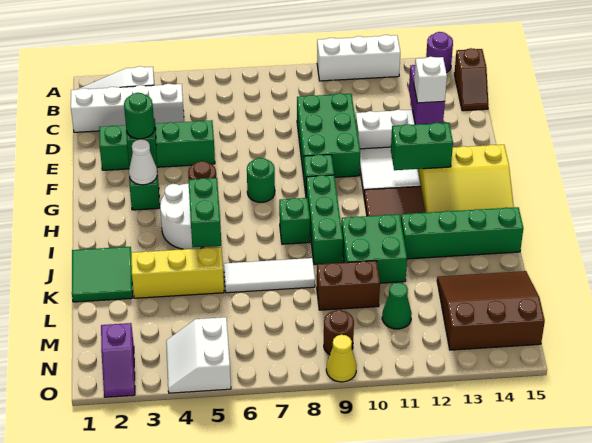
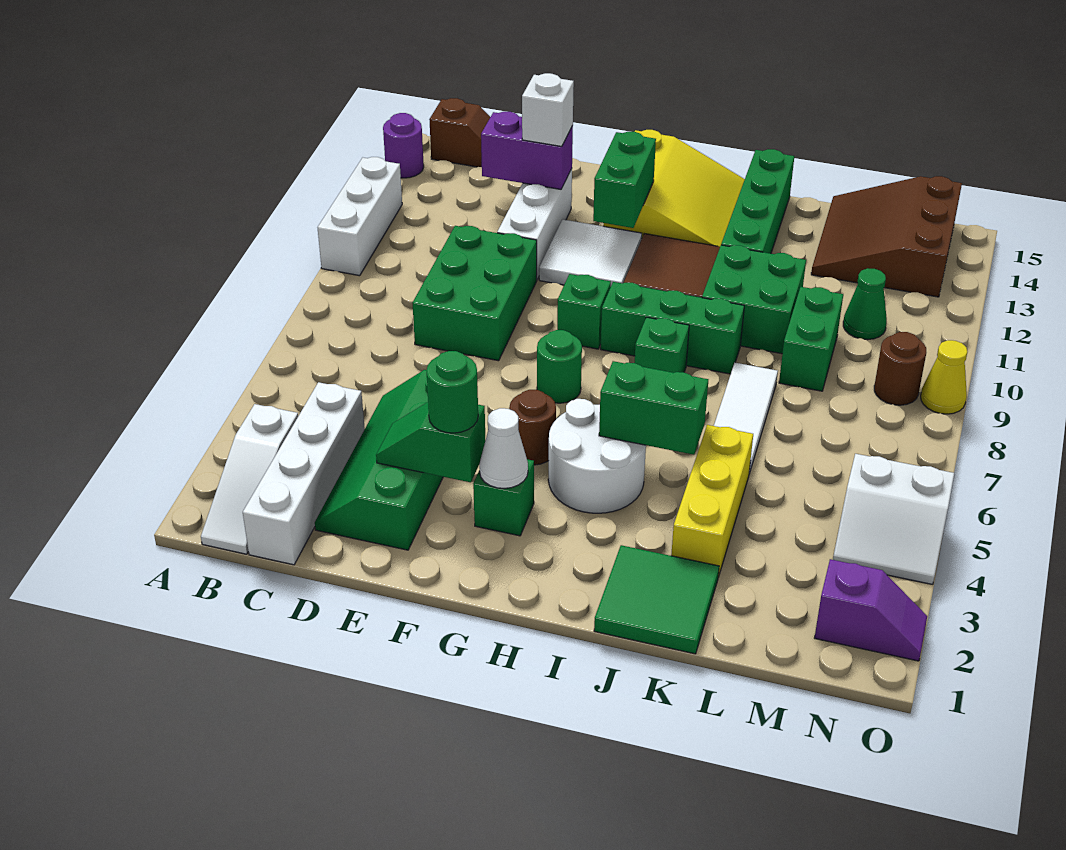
green 2x3 brick [297,93,360,177] -> green 2x3 brick turned to [413,226,537,361]
brown 1x2 brick [317,261,380,310] -> green 1x2 brick [779,287,843,391]

